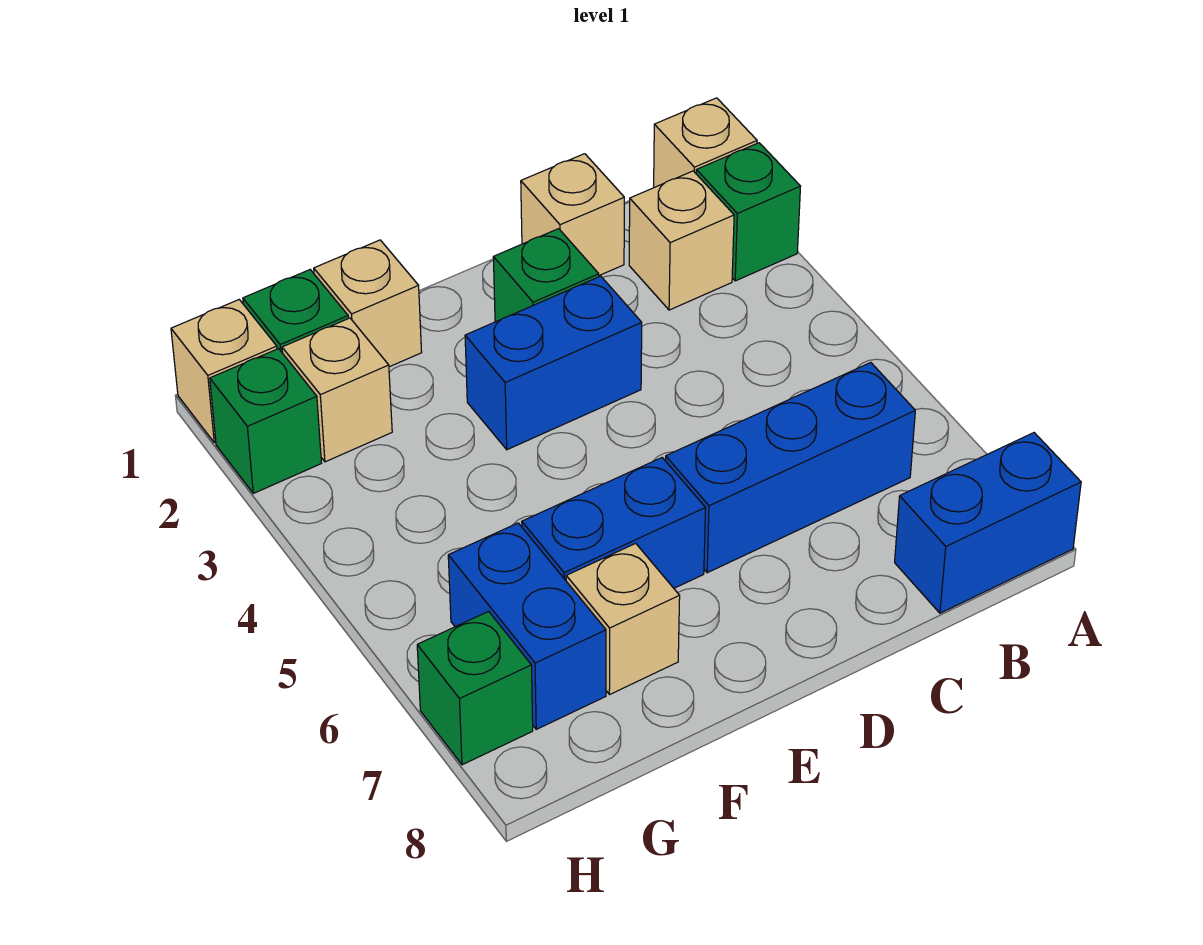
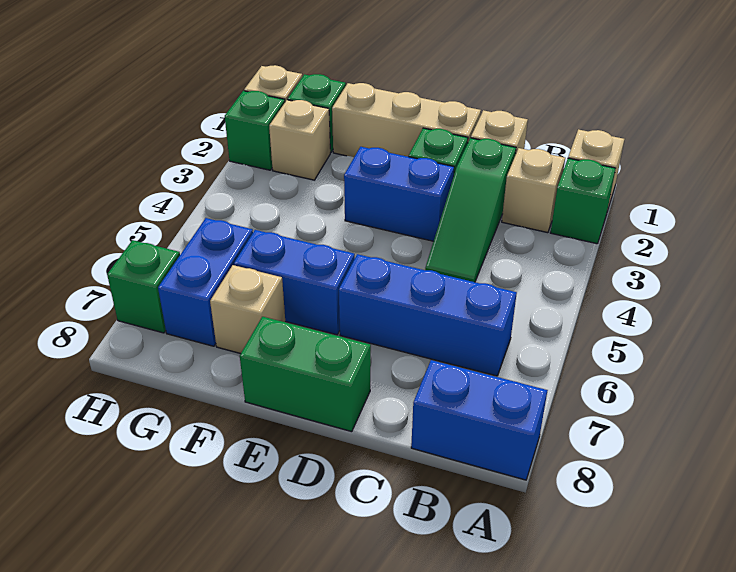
none -> green 1x3 slope [425,138,516,282]
none -> green 1x2 brick [240,317,371,432]
tan 1x1 brick [314,240,422,367] -> tan 1x3 brick [332,83,481,157]

